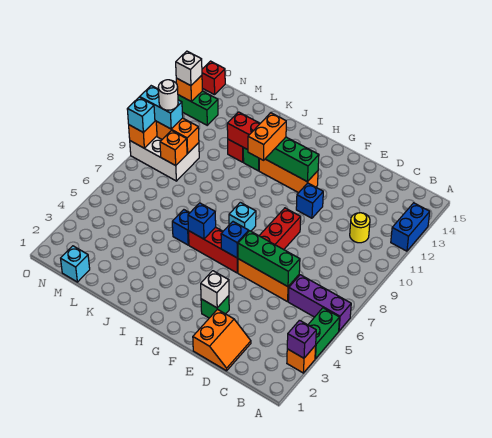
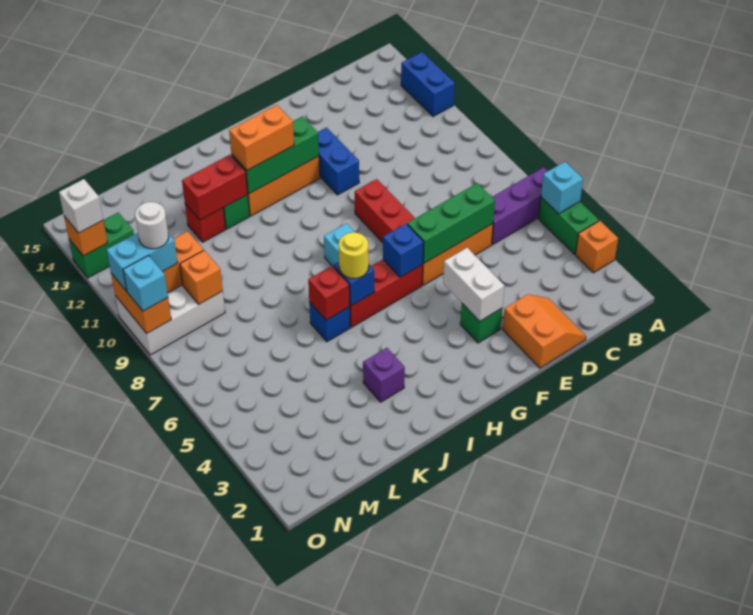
purple 1x1 brick [287,320,316,358] -> purple 1x1 brick moved to [363,348,405,402]
yellow 1x1 round brick [350,212,370,243] -> yellow 1x1 round brick moved to [339,232,369,279]
white 1x1 brick [201,271,229,308] -> white 1x2 brick [443,248,504,321]
blue 1x1 brick [296,183,323,218] -> blue 1x2 brick [318,128,359,195]
orange 1x2 brick [248,113,286,160] -> orange 1x2 brick turned to [229,105,294,170]
cyan 1x1 brick [61,246,90,282] -> cyan 1x1 brick moved to [541,162,583,214]
red 1x1 brick [202,61,225,95] -> red 1x1 brick moved to [308,266,350,320]

